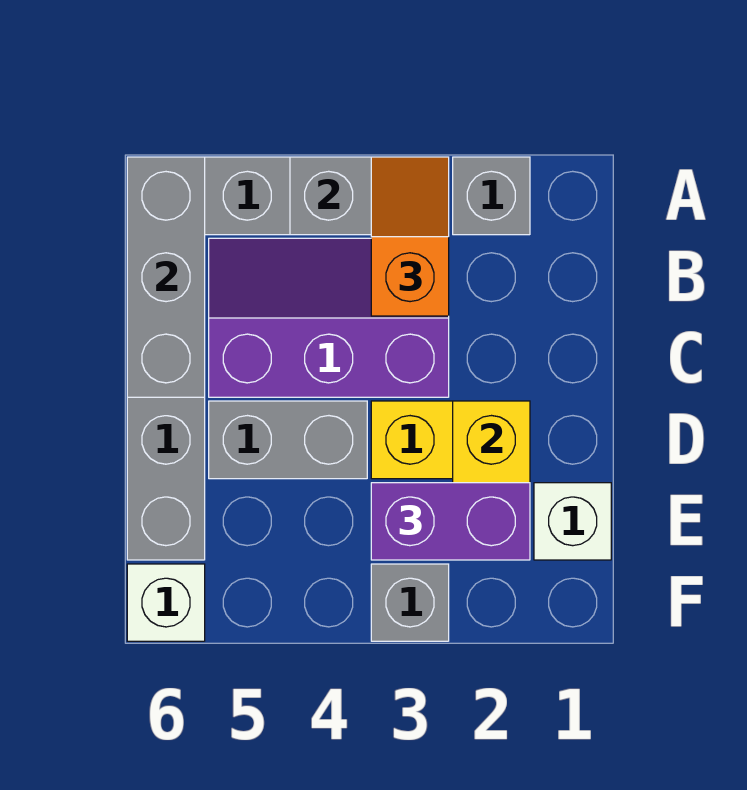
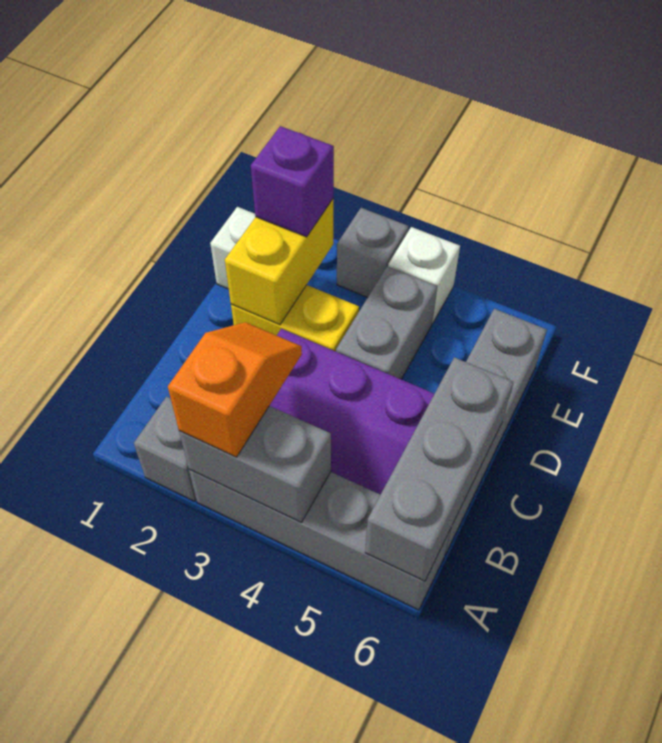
orange 1x2 slope [371,157,449,316] -> orange 1x2 slope turned to [168,322,302,457]
grey 1x2 brick [209,401,367,479] -> grey 1x2 brick turned to [336,266,437,379]
purple 1x2 brick [371,483,530,560] -> purple 1x1 brick [251,126,334,237]
white 1x1 brick [127,564,205,641] -> white 1x1 brick moved to [388,227,460,324]

